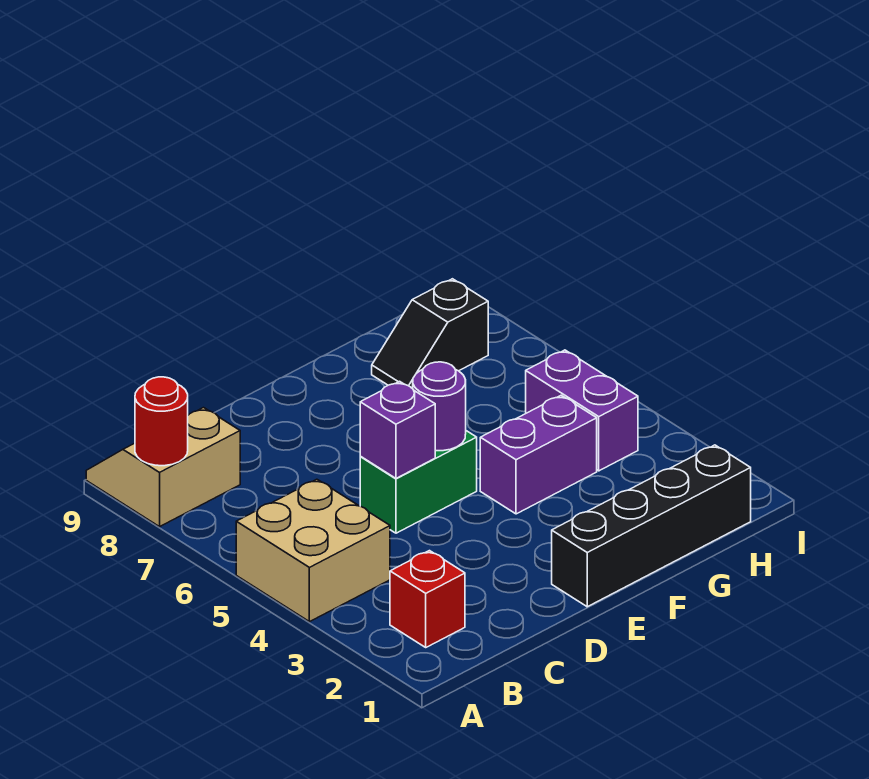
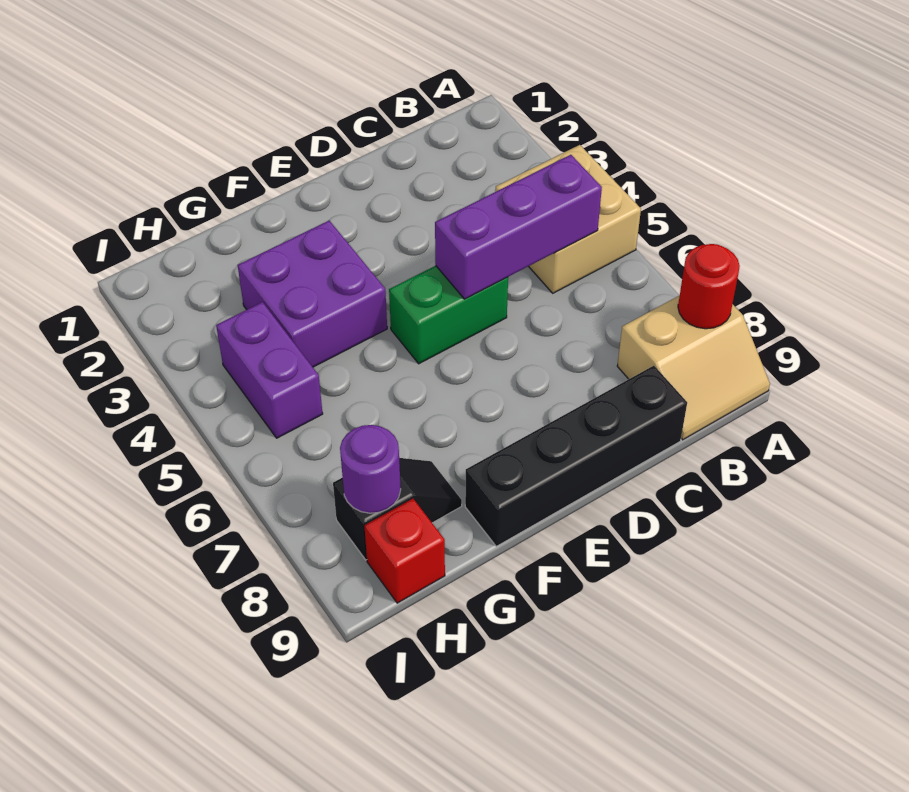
red 1x1 brick [390,551,465,647] -> red 1x1 brick moved to [364,499,445,603]
purple 1x1 brick [360,381,435,478] -> purple 1x3 brick [435,155,602,299]
black 1x4 brick [552,445,751,607] -> black 1x4 brick moved to [465,366,687,546]
purple 1x1 round brick [413,362,466,451] -> purple 1x1 round brick moved to [340,425,401,513]
purple 1x2 brick [480,395,597,514] -> purple 2x2 brick [238,221,387,367]

